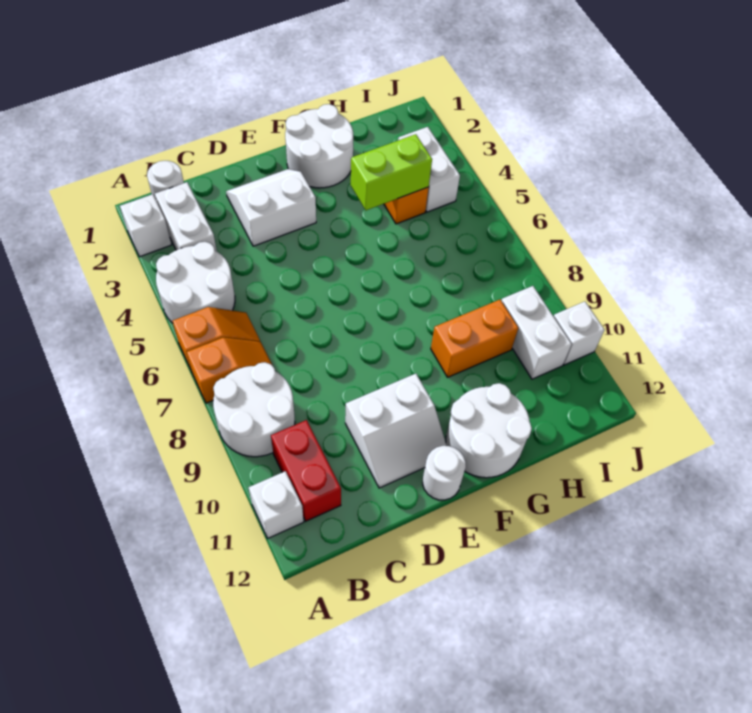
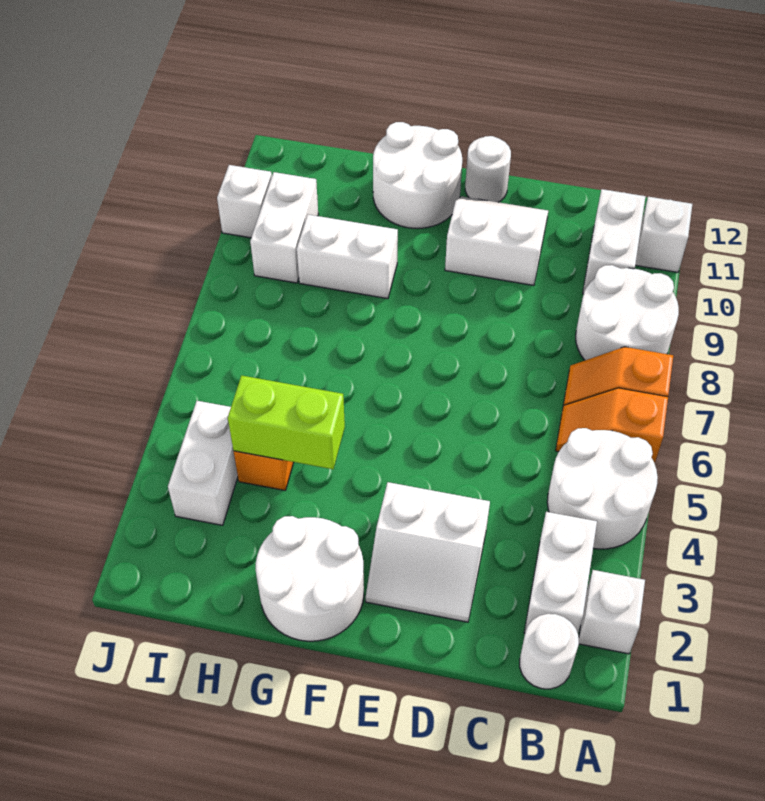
red 1x2 brick [271,420,341,521] -> white 1x2 brick [583,189,646,294]
orange 1x2 brick [431,300,518,377] -> white 1x2 brick [297,215,398,299]

